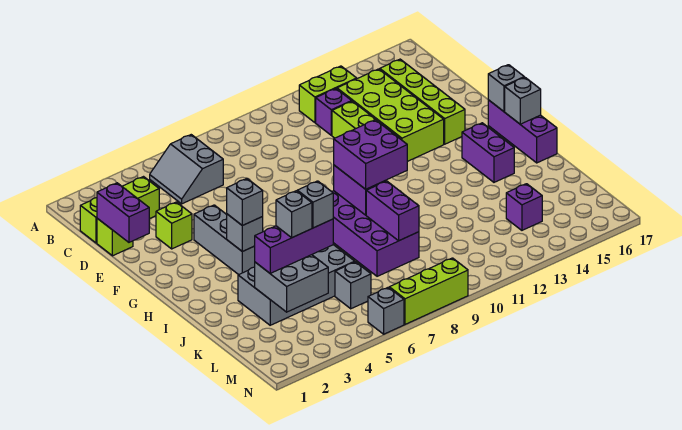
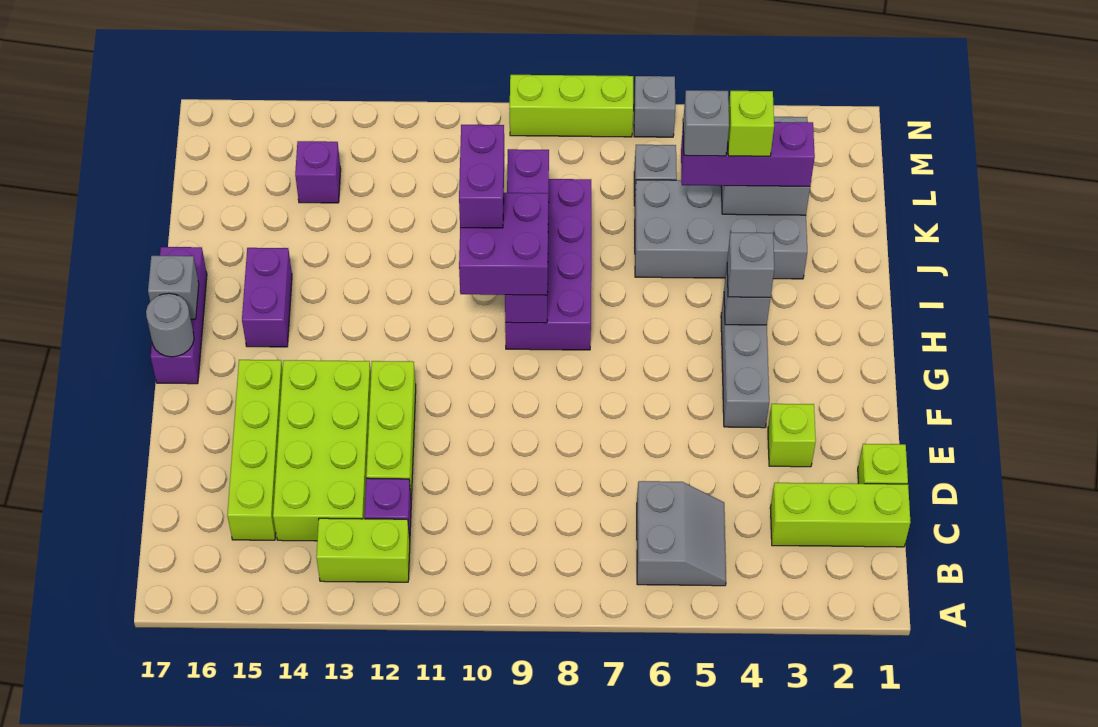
purple 1x2 brick [97,183,149,242] -> purple 1x2 brick moved to [459,125,505,228]
grey 1x1 brick [488,65,524,111] -> grey 1x1 round brick [146,293,194,357]
grey 1x1 brick [276,191,312,238] -> lime 1x1 brick [728,91,774,156]

